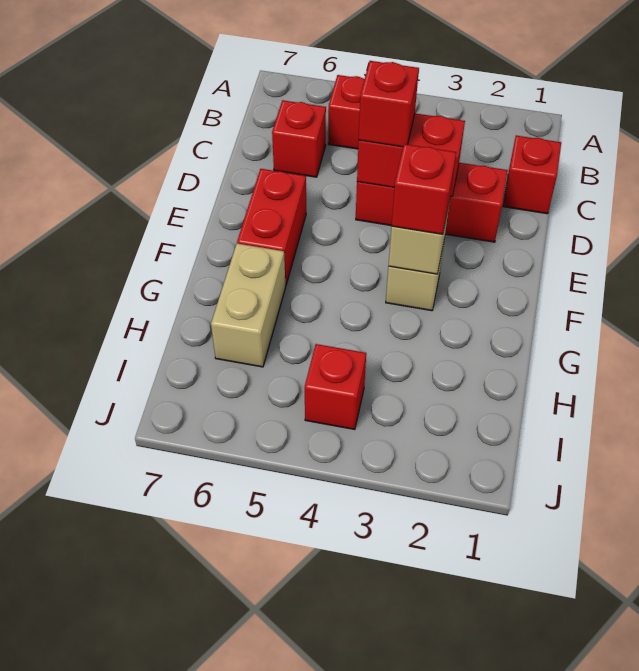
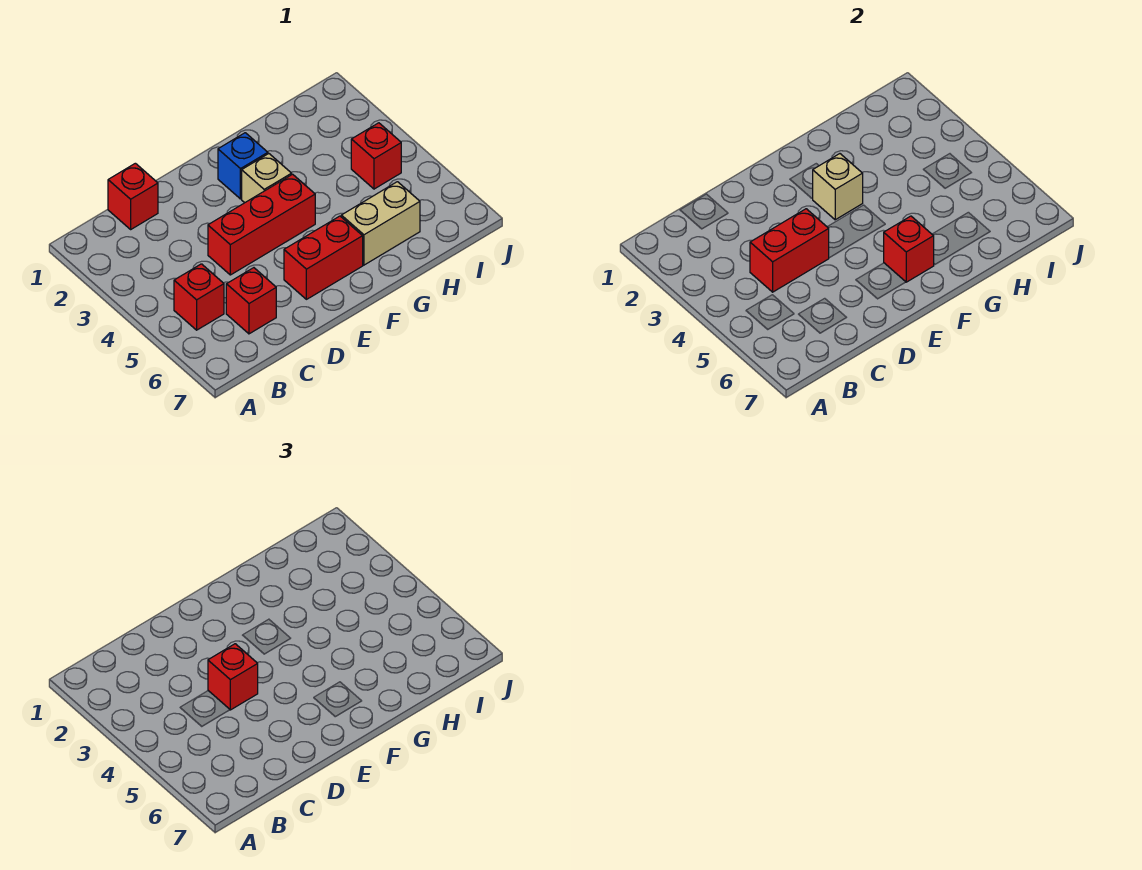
red 1x3 brick [356,163,508,242] -> red 1x3 brick turned to [208,174,315,275]
red 1x2 brick [357,113,465,196] -> red 1x2 brick turned to [750,209,829,292]
none -> blue 1x1 brick [218,133,268,199]
red 1x1 brick [392,144,456,234] -> red 1x1 brick moved to [884,216,934,282]

